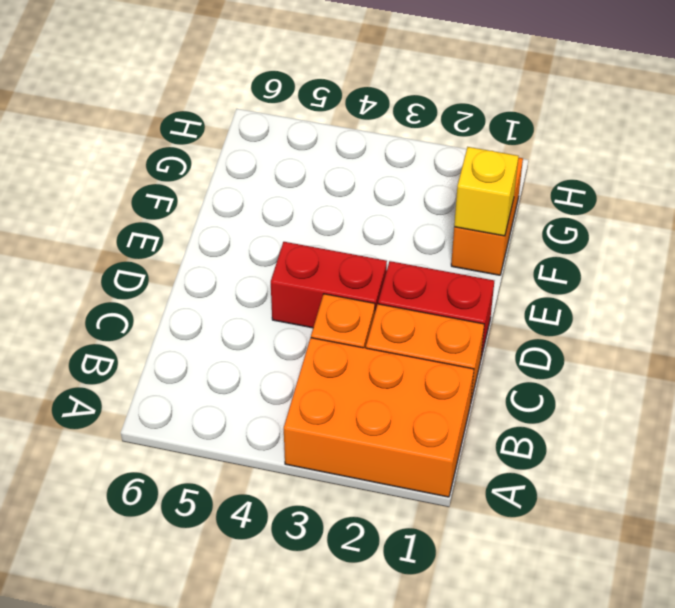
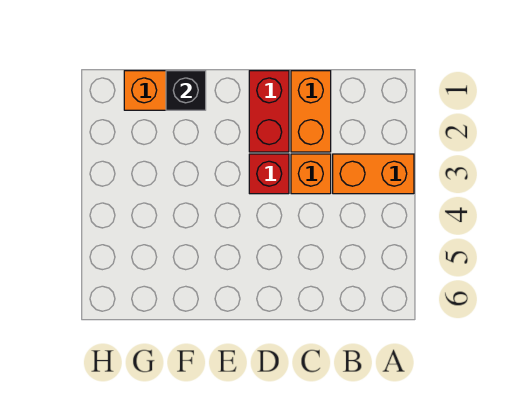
orange 2x3 brick [284,338,474,497] -> orange 1x2 brick [333,154,414,194]
red 1x2 brick [271,242,387,328] -> red 1x1 brick [249,154,289,194]
yellow 1x1 brick [454,147,519,236] -> black 1x1 brick [166,71,206,110]

